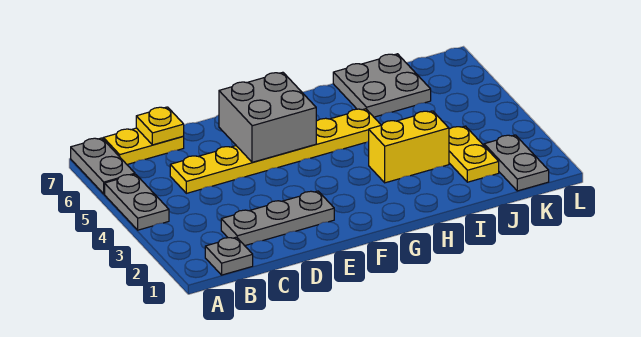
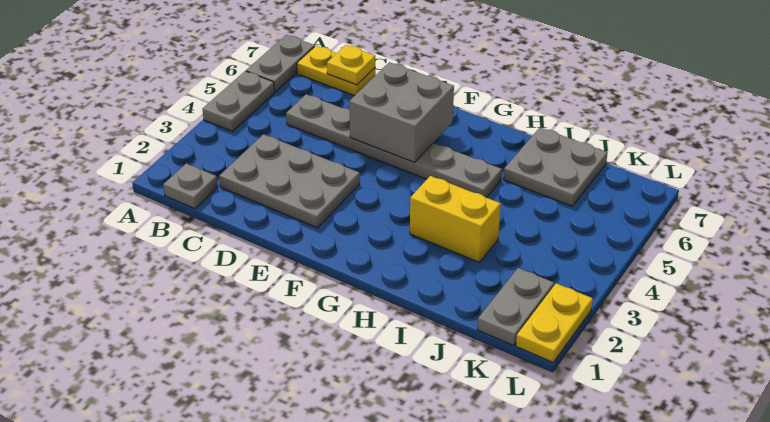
grey 1x3 plate [221,191,334,246] -> grey 2x3 plate [219,134,360,228]
yellow 1x6 plate [170,109,381,193] -> grey 1x6 plate [286,94,502,198]
yellow 1x2 plate [449,126,499,182] -> yellow 1x2 plate moved to [516,283,593,362]

